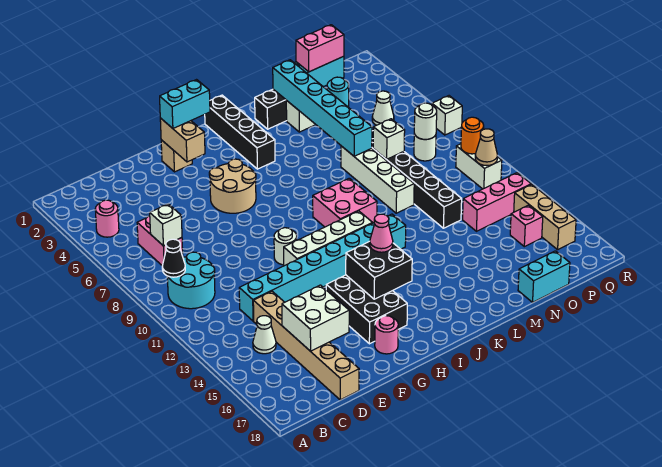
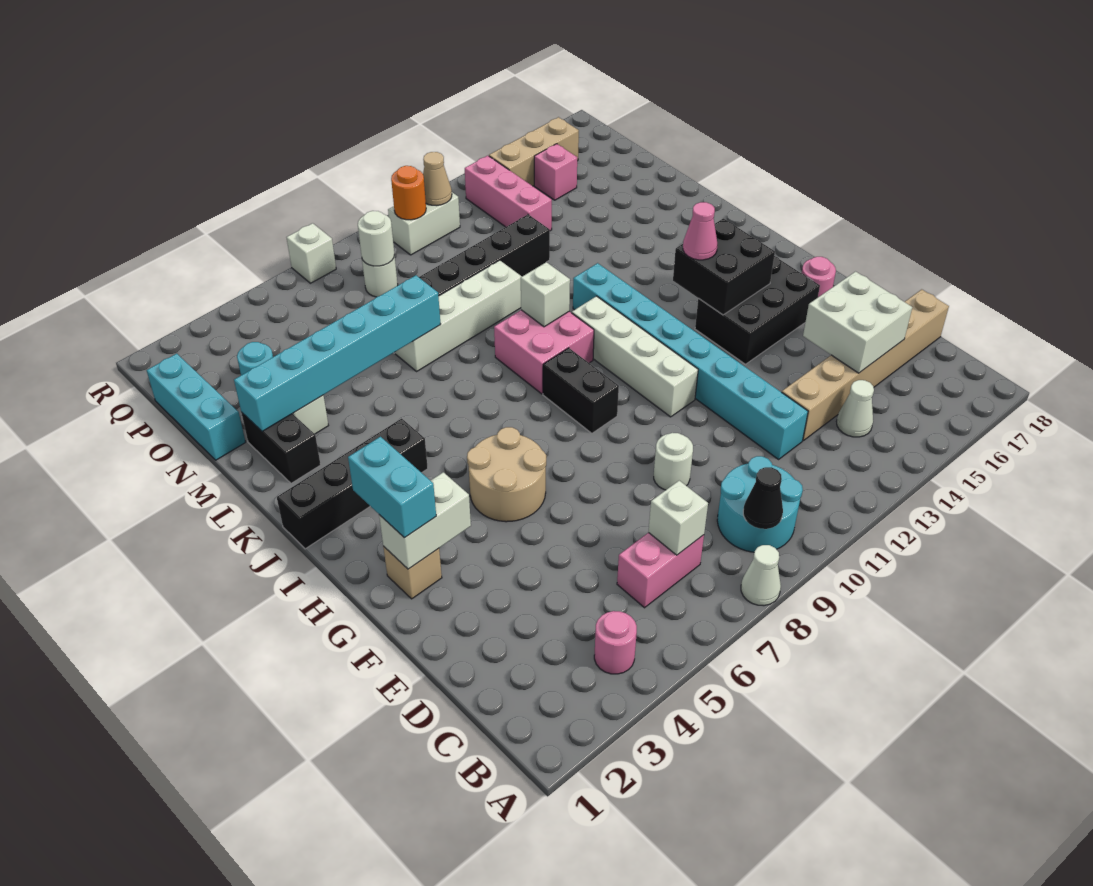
tan 1x2 brick [160,118,205,162] -> white 1x2 brick [379,472,471,569]
white 1x1 round brick [274,228,297,265] -> white 1x1 round brick moved to [654,433,693,490]
none -> black 1x2 brick [543,348,619,433]
white 1x1 brick [373,119,405,159] -> white 1x1 brick moved to [521,262,570,327]
cyan 1x2 brick [518,251,570,302] -> none
pink 1x2 brick [296,25,344,72] -> none
white 1x1 cone [372,91,394,125] -> white 1x1 cone moved to [741,545,781,606]

